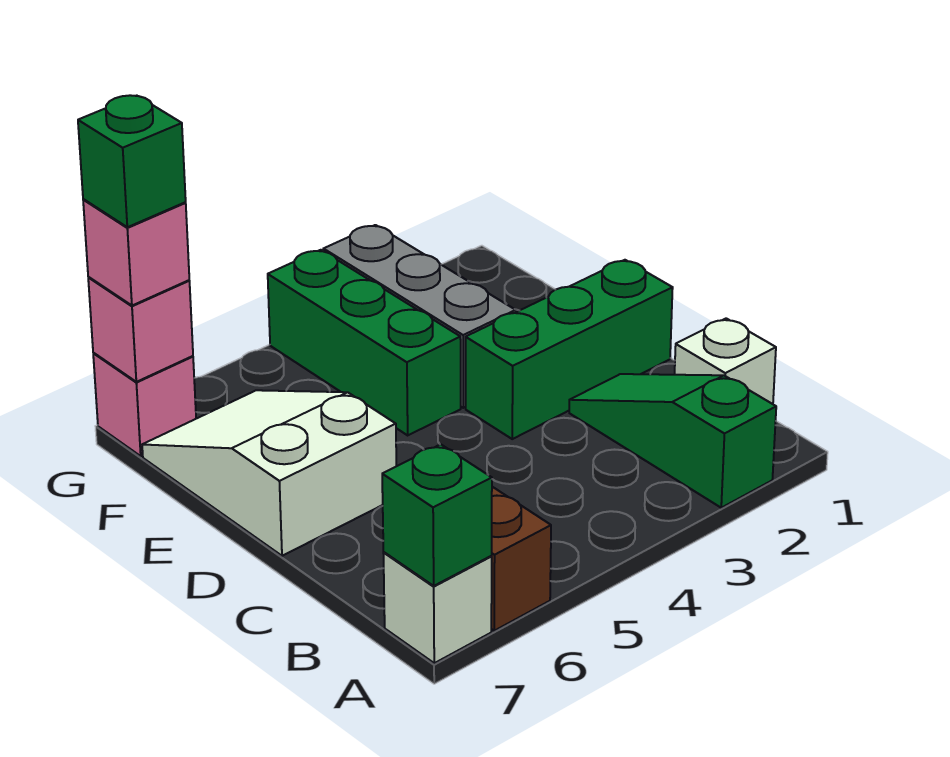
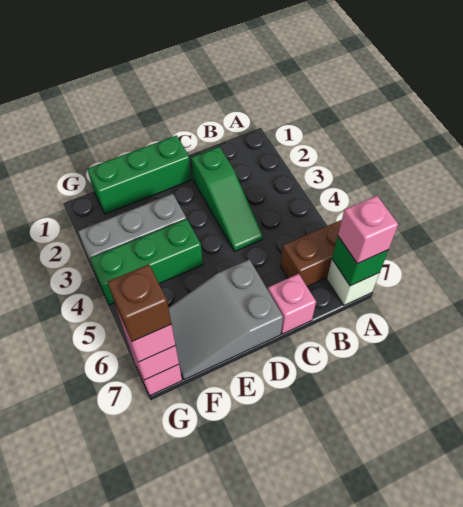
green 1x3 slope [569,374,776,508] -> green 1x3 slope turned to [191,147,263,252]
none -> pink 1x1 brick [338,196,398,264]
white 1x1 brick [675,318,776,404] -> none
none -> pink 1x1 brick [268,274,316,334]
green 1x3 brick [466,260,673,439] -> green 1x3 brick turned to [87,135,191,214]
white 2x3 slope [142,390,396,556] -> grey 2x3 slope [169,260,283,380]
green 1x1 brick [78,95,186,227] -> brown 1x1 brick [108,264,171,341]

